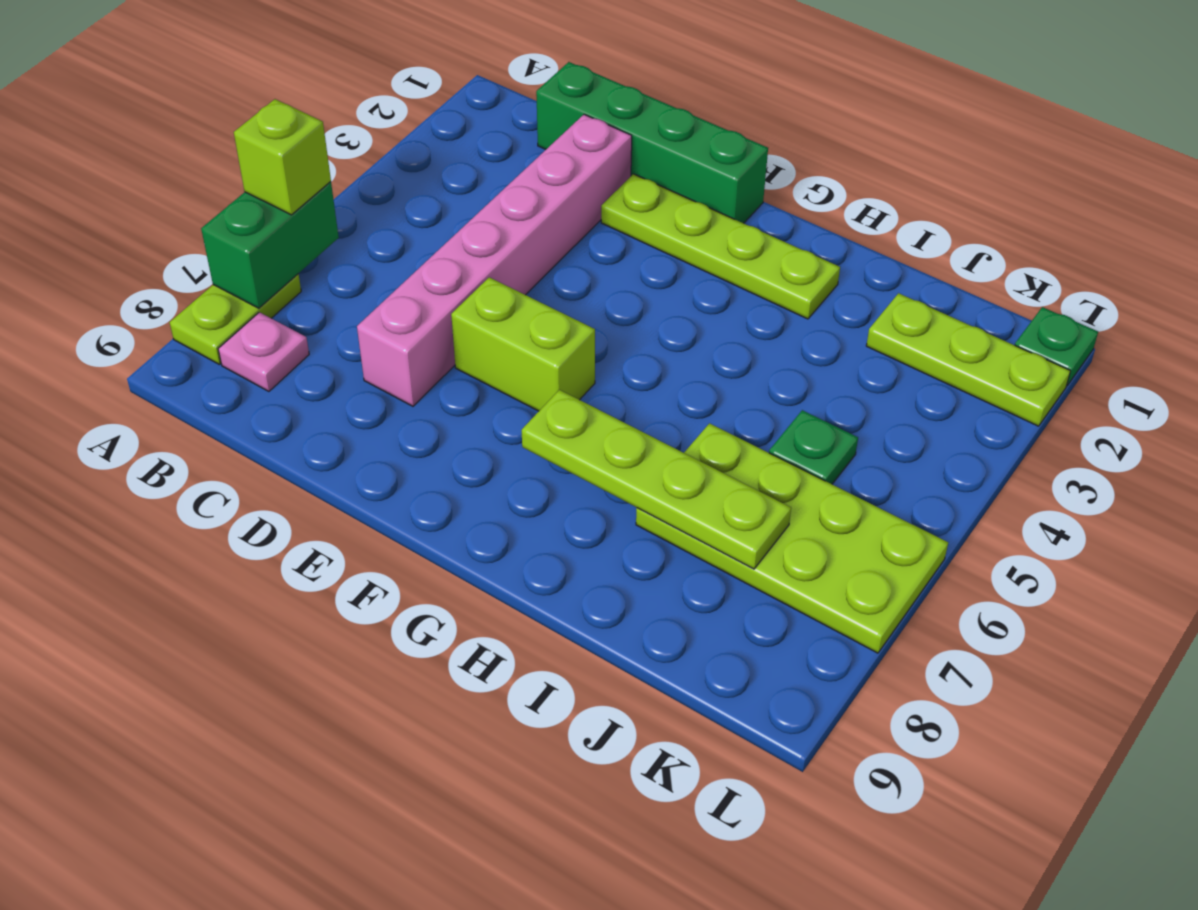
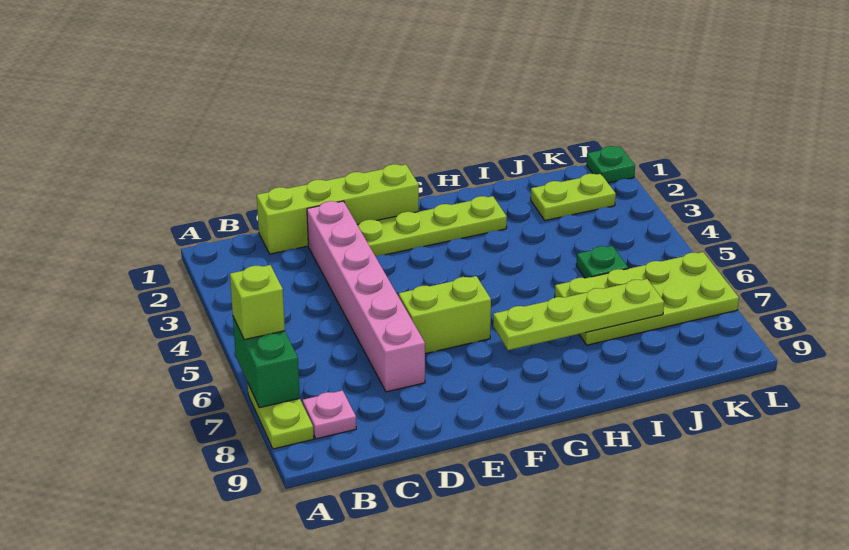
green 1x4 brick [536,62,768,223] -> lime 1x4 brick [257,164,419,254]
lime 1x3 plate [866,293,1070,426] -> lime 1x2 plate [531,174,616,221]

